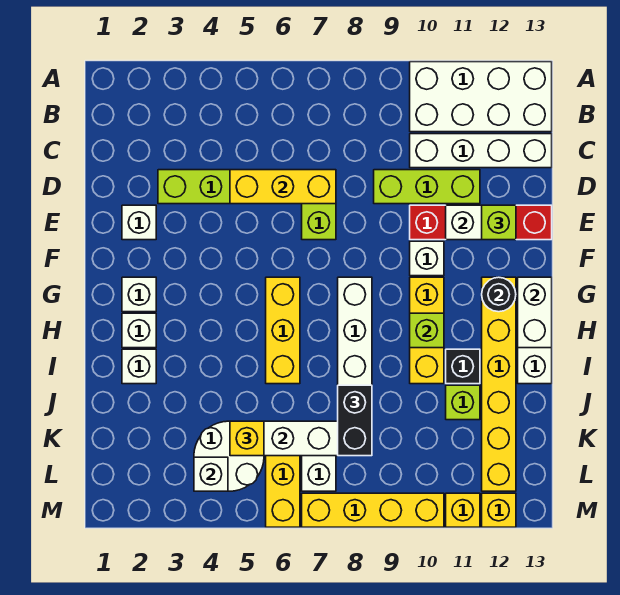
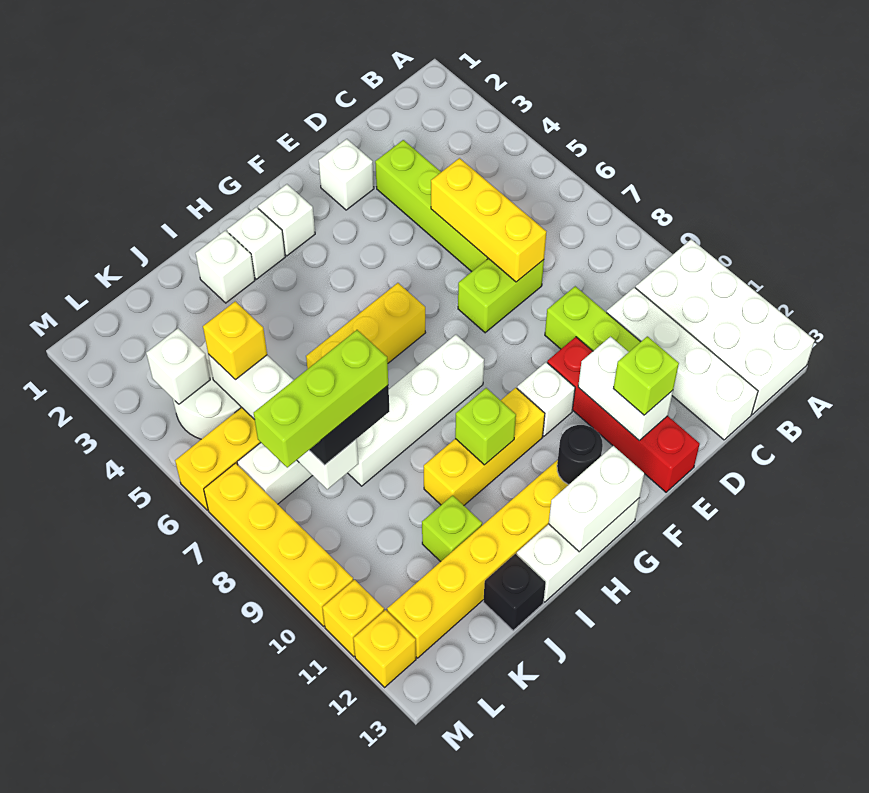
black 1x1 brick [446,349,480,384] -> black 1x1 brick moved to [483,554,546,630]
none -> lime 1x3 brick [254,330,388,468]

